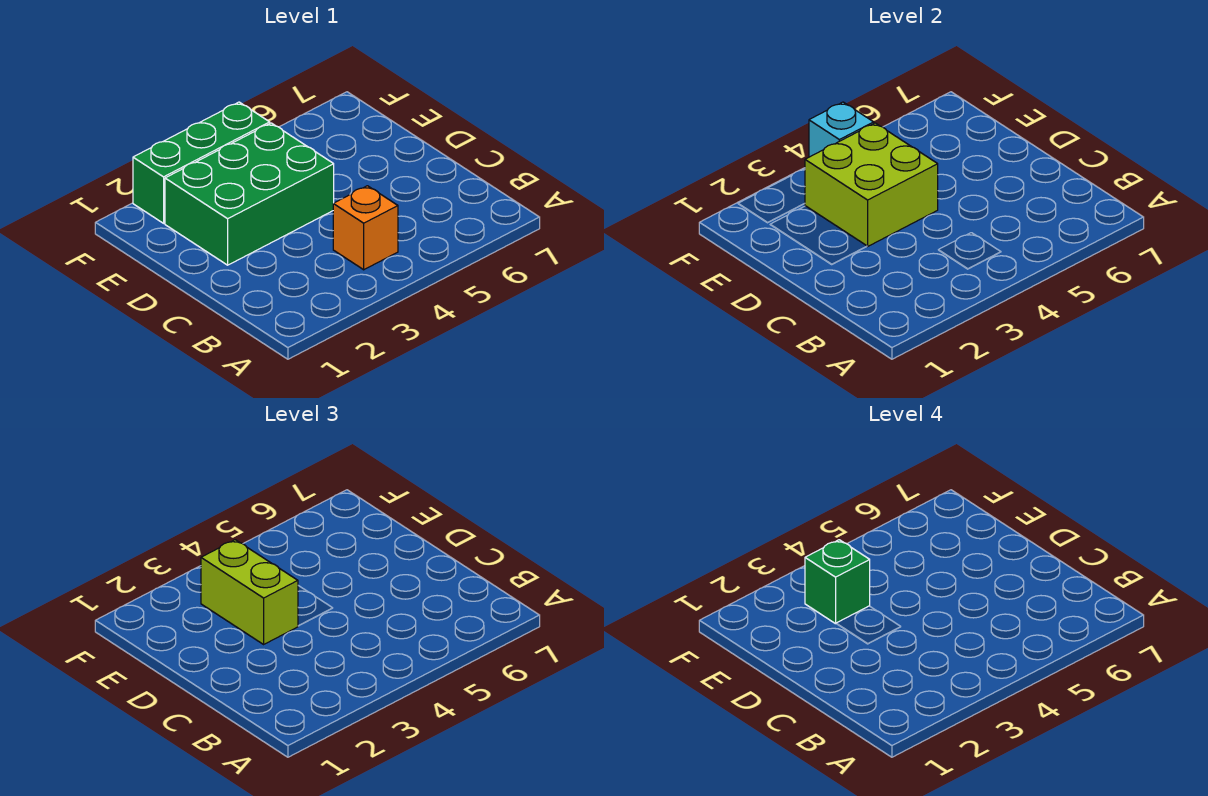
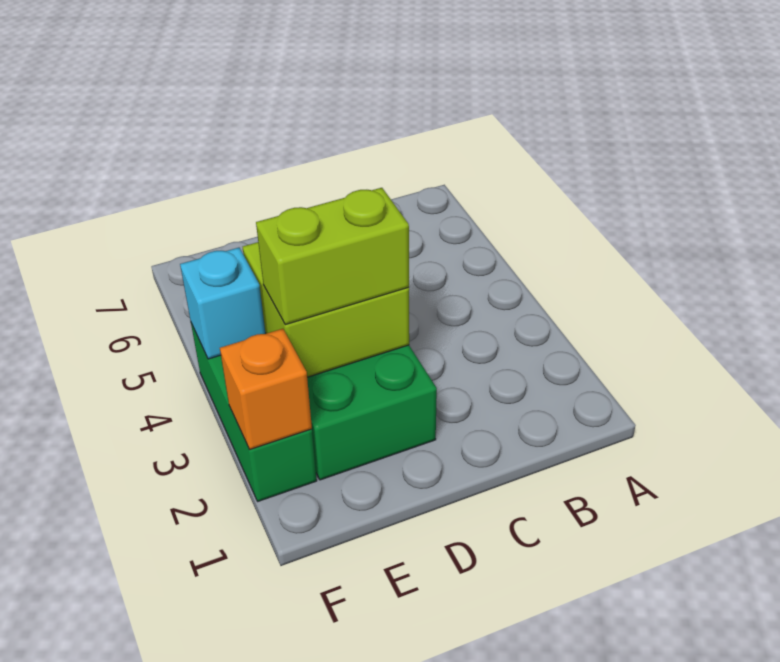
orange 1x1 brick [333,186,398,270] -> orange 1x1 brick moved to [220,329,312,450]
green 1x1 brick [805,540,870,624] -> none

